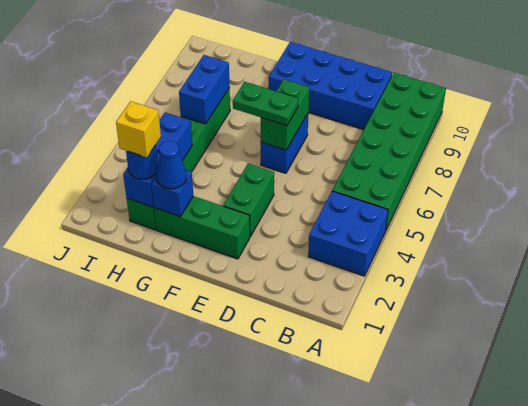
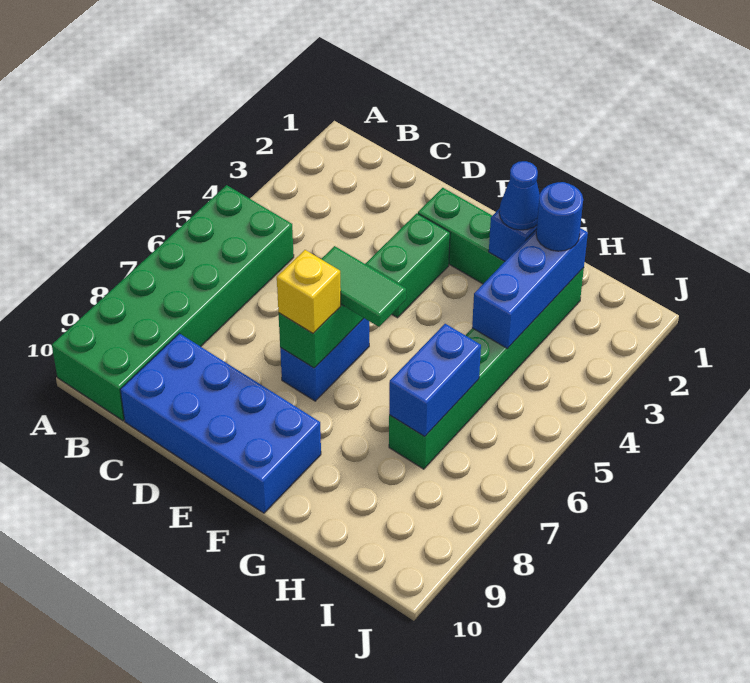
blue 2x2 brick [308,191,388,276] -> none
green 1x2 plate [233,82,298,126] -> green 1x2 tile [322,246,406,327]
yellow 1x1 brick [116,101,161,157] -> yellow 1x1 brick moved to [277,250,341,333]

